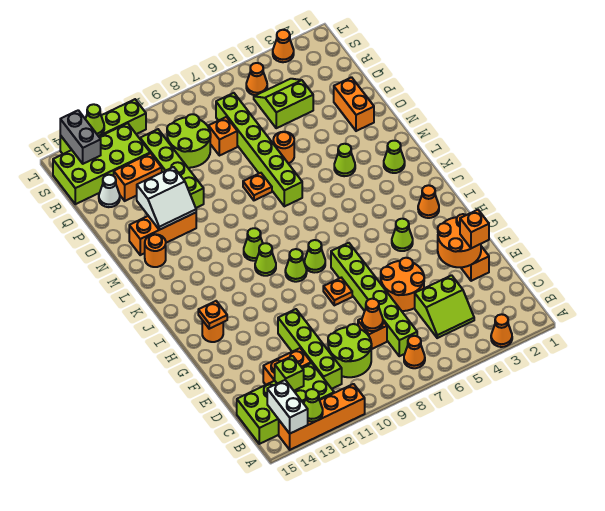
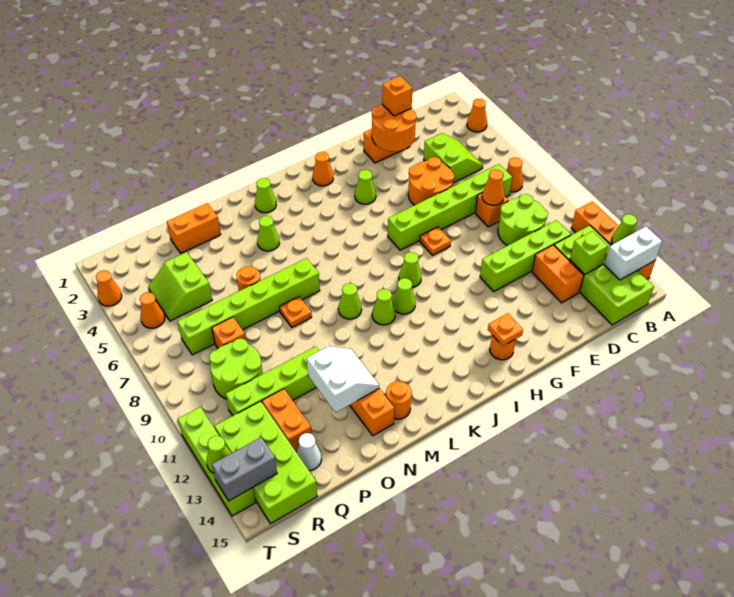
lime 1x1 cone [304,240,325,273] -> lime 1x1 cone moved to [338,283,362,319]

